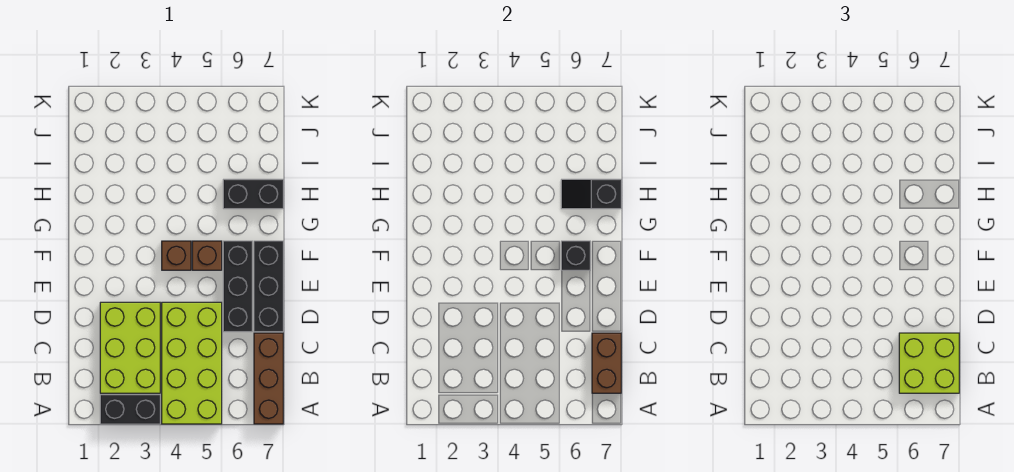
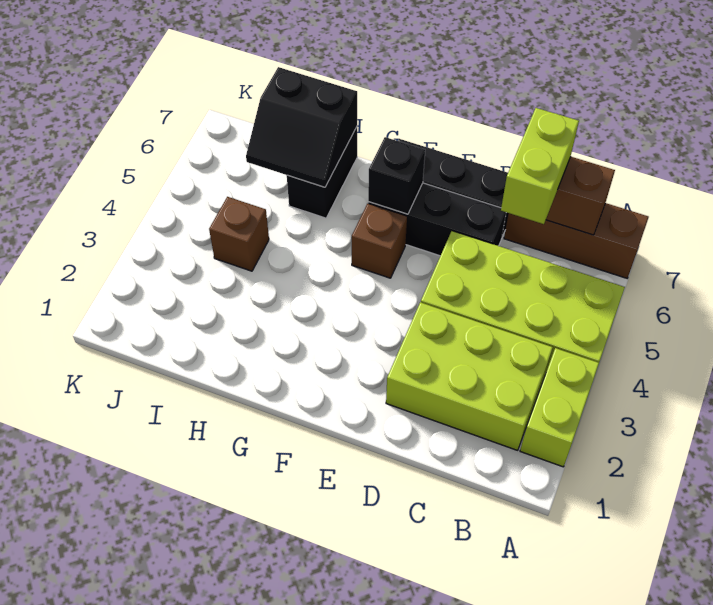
black 1x2 brick [100,395,160,424] -> lime 1x2 brick [520,348,599,467]
lime 2x2 brick [899,333,959,393] -> lime 1x2 brick [501,108,579,224]
brown 1x1 brick [162,241,191,270] -> brown 1x1 brick moved to [209,197,269,271]
black 1x2 slope [561,179,621,209] -> black 2x2 slope [246,67,357,187]

